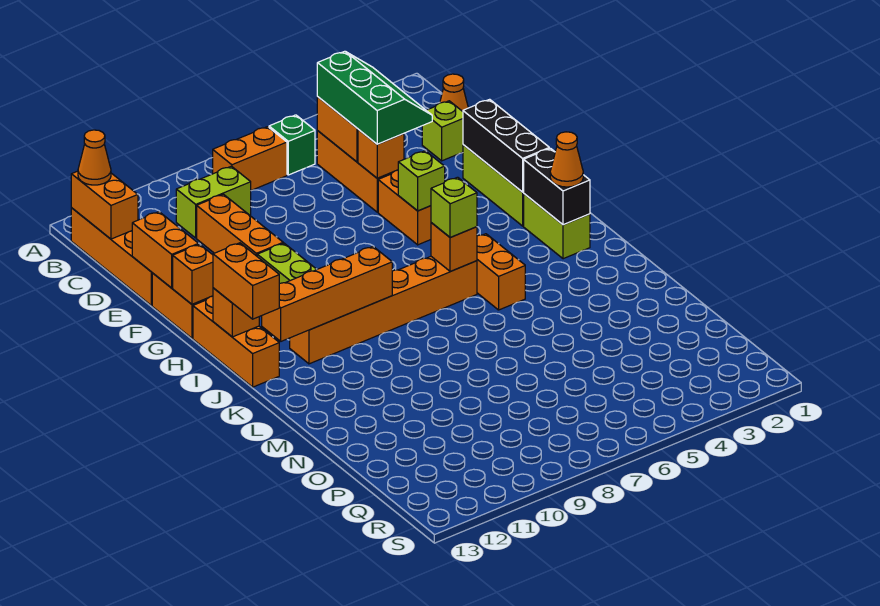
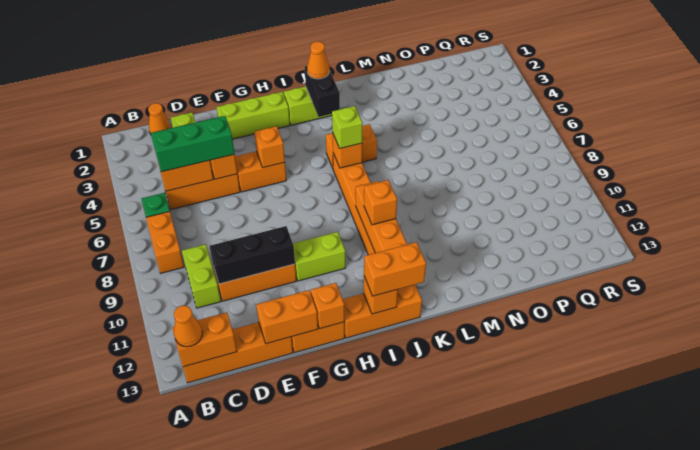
black 1x3 brick [463,99,549,192] -> black 1x3 brick moved to [209,226,295,284]
lime 1x1 brick [398,151,445,211] -> orange 1x1 brick [254,126,285,168]
black 1x2 brick [524,148,590,225] -> black 1x2 brick turned to [305,66,340,117]
none -> orange 1x1 brick [364,180,397,225]

